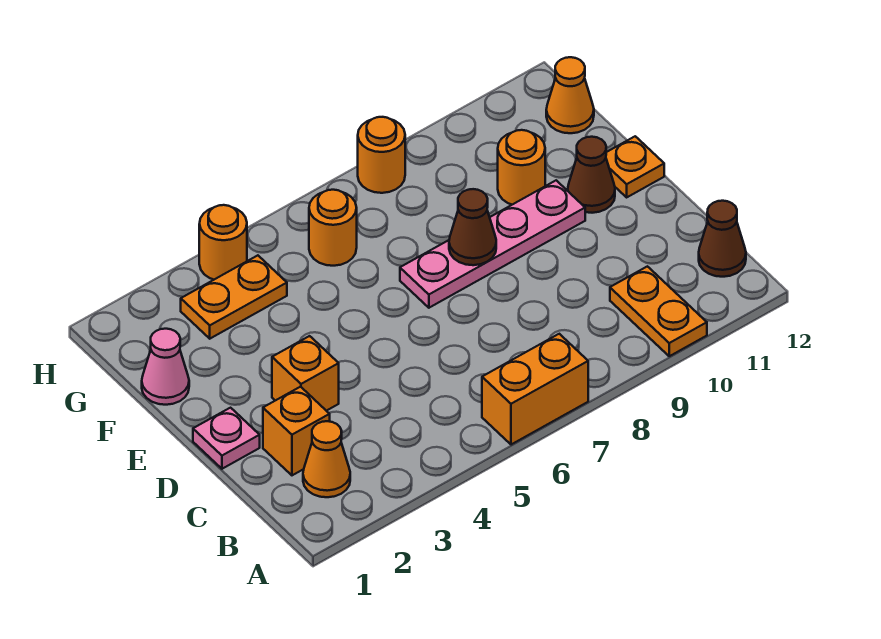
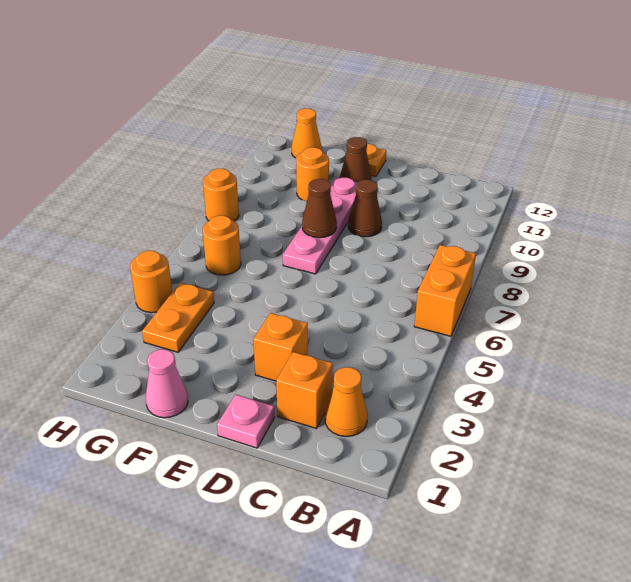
orange 1x2 plate [610,266,707,356] -> none
brown 1x1 cone [699,201,746,277] -> brown 1x1 cone moved to [348,180,382,237]

